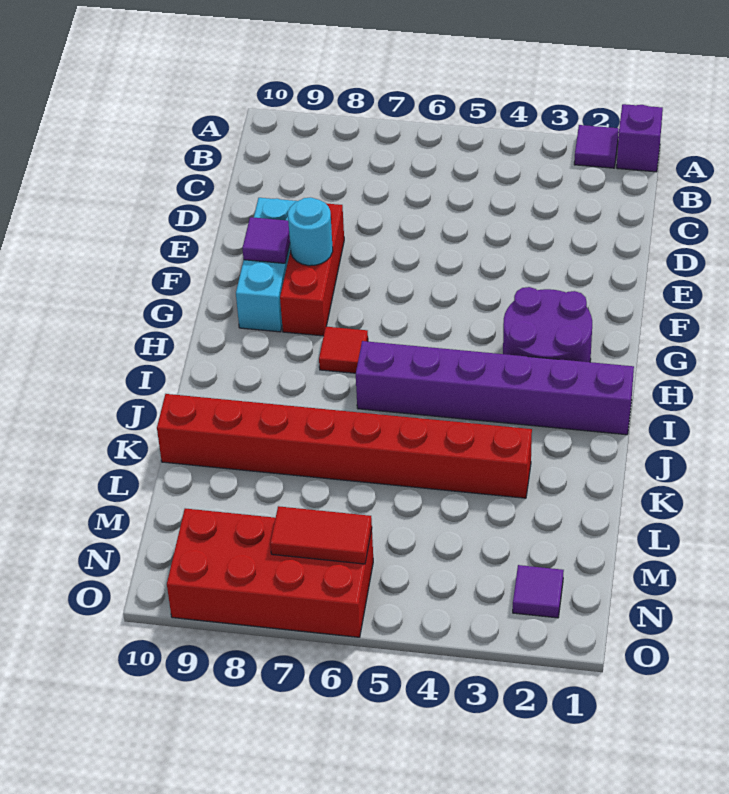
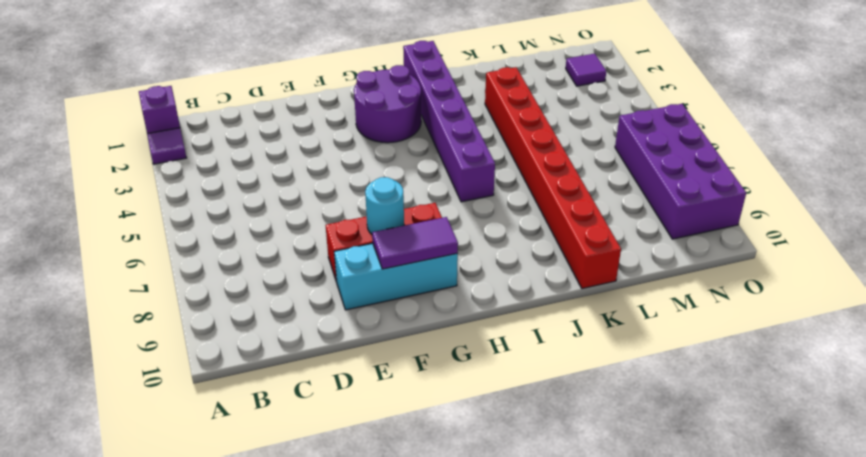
purple 1x1 tile [242,217,290,263] -> purple 1x2 tile [372,217,458,269]
red 1x1 tile [319,327,368,373] -> none
red 2x4 brick [167,509,373,637] -> purple 2x4 brick [615,104,746,239]
red 1x2 tile [270,506,372,564] -> none

